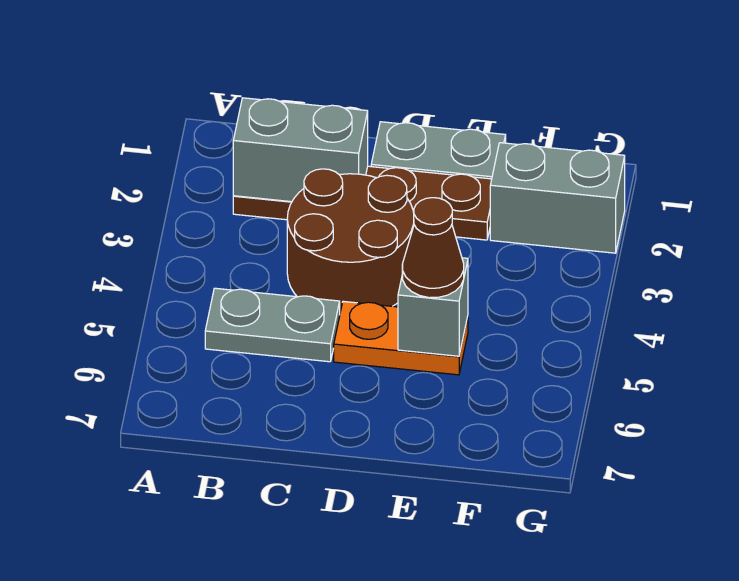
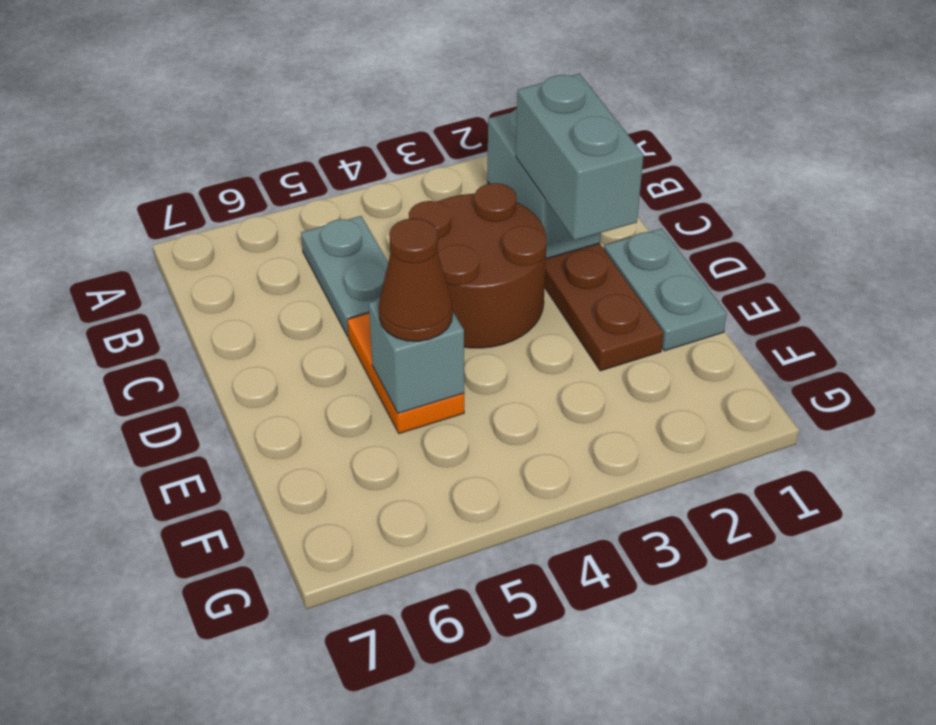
grey 1x2 brick [490,143,625,253] -> grey 1x2 brick moved to [516,74,644,240]

